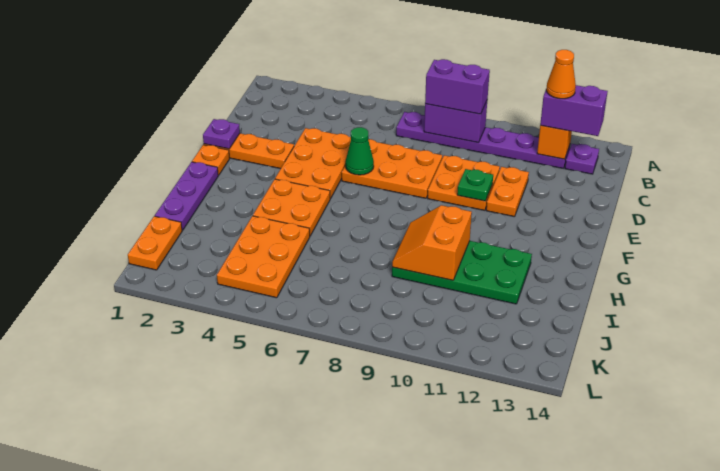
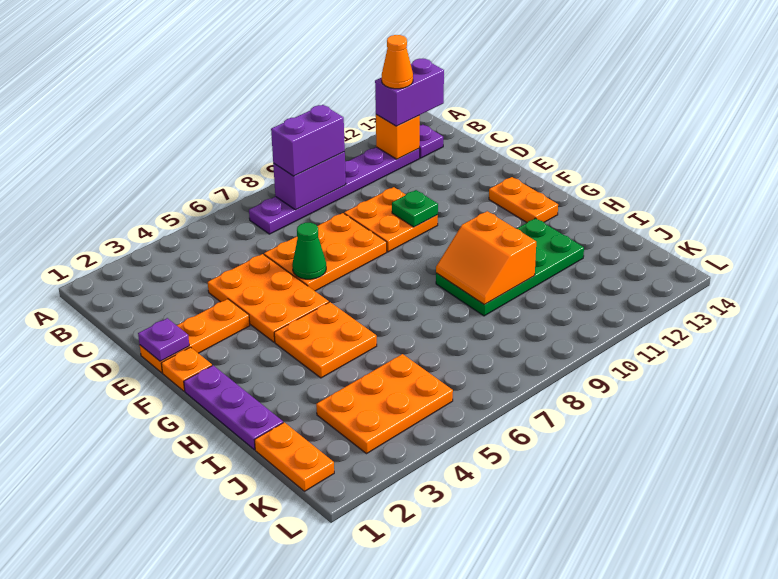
orange 1x2 plate [486,167,529,217] -> orange 1x2 plate moved to [489,177,558,222]
orange 2x3 plate [217,216,310,298] -> orange 2x3 plate turned to [316,354,453,454]

